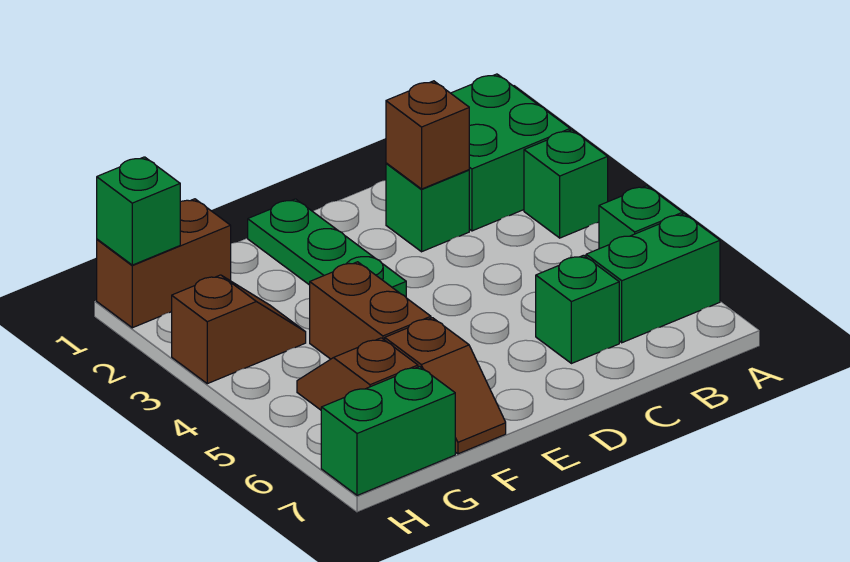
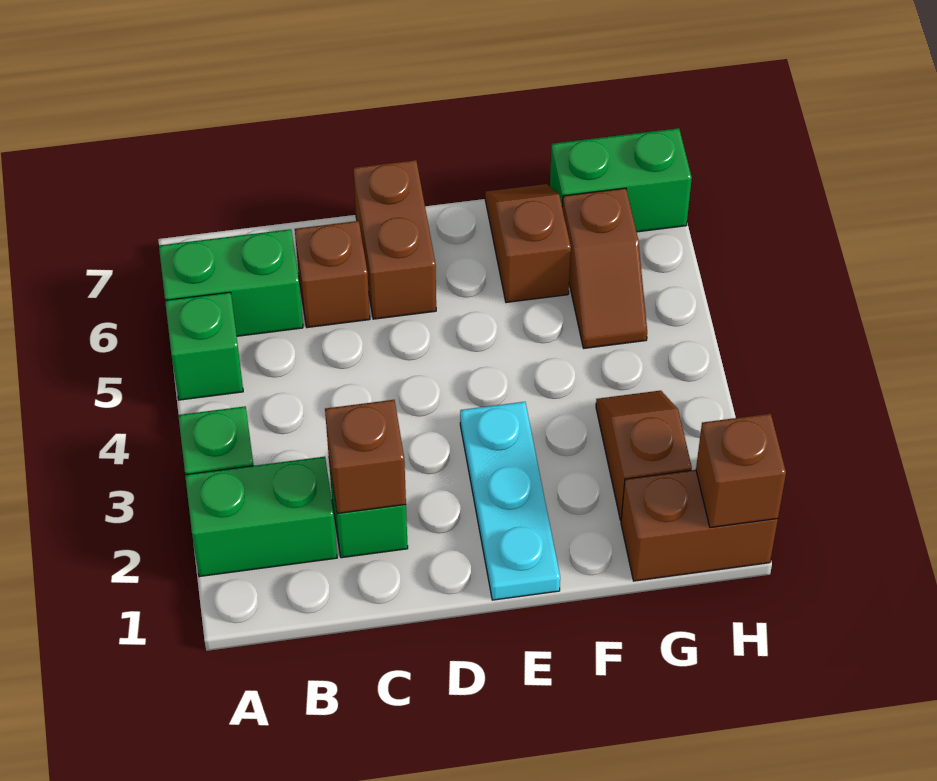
green 2x2 brick [451,74,570,231] -> green 1x2 brick [185,457,337,577]
green 1x1 brick [536,255,619,364] -> brown 1x1 brick [295,221,370,328]
green 1x3 plate [248,199,406,297] -> cyan 1x3 plate [460,402,560,600]
brown 1x2 brick [310,262,431,359] -> brown 1x2 brick moved to [353,160,436,319]
brown 1x2 slope [172,275,306,384] -> brown 1x2 slope turned to [596,391,692,520]
green 1x1 brick [97,157,180,265] -> brown 1x1 brick [696,414,786,528]

